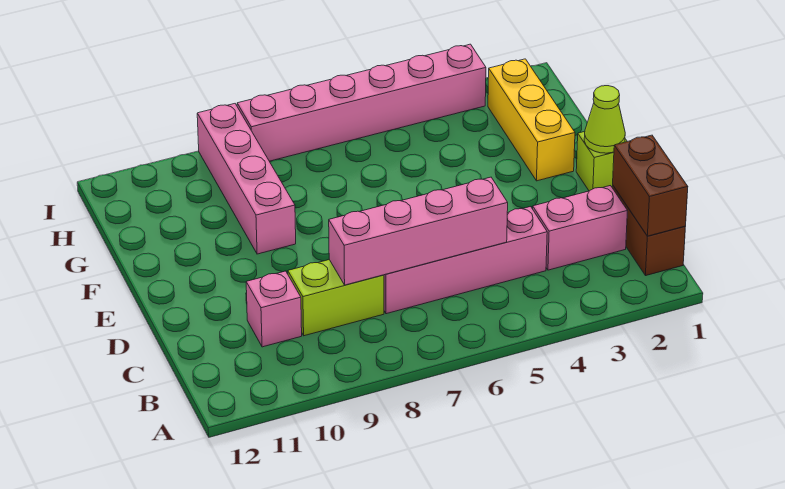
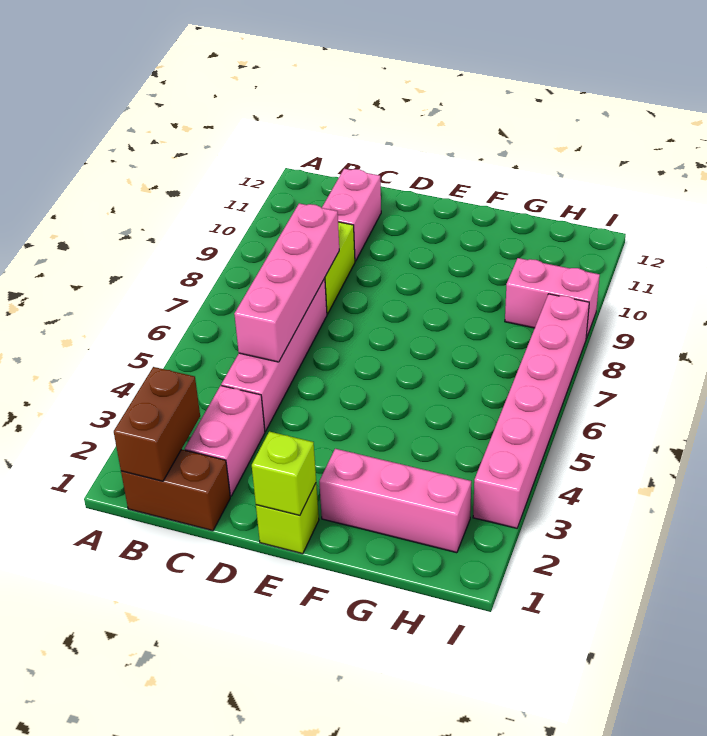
brown 1x2 brick [613,135,688,236] -> brown 1x2 brick turned to [114,367,200,481]
pink 1x1 brick [246,271,302,347] -> pink 1x2 brick [322,169,381,261]
lime 1x1 cone [584,86,625,153] -> lime 1x1 brick [252,432,316,515]
yellow 1x3 brick [488,59,575,181] -> pink 1x3 brick [319,449,471,553]
pink 1x4 brick [197,104,296,254] -> pink 1x2 brick [505,258,600,339]

